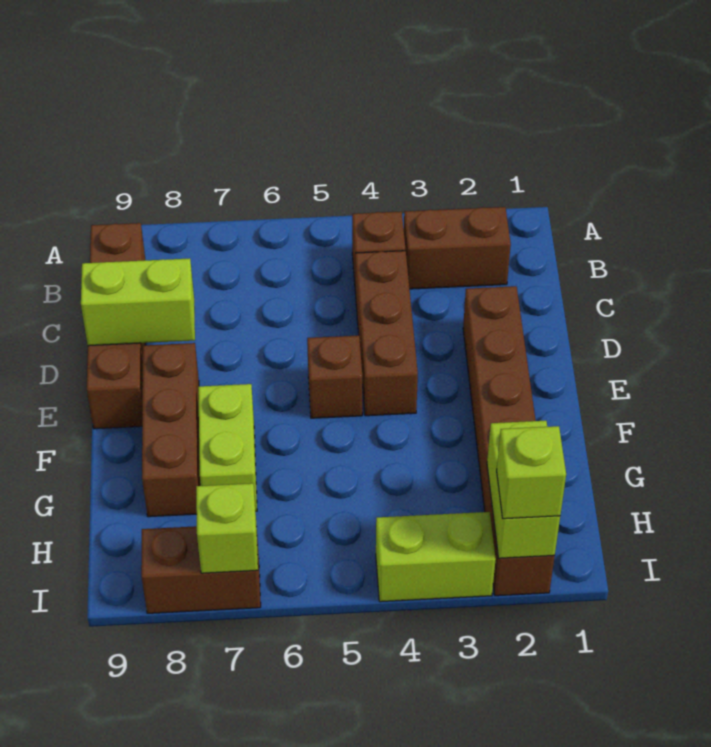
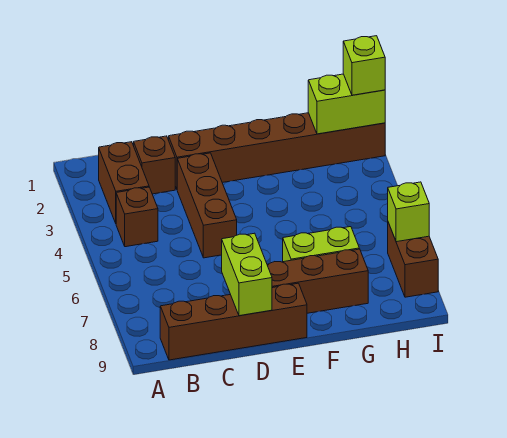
brown 1x3 brick [355,251,418,416] -> brown 1x3 brick turned to [177,153,237,258]
brown 1x1 brick [307,335,362,418] -> brown 1x1 brick moved to [134,136,175,194]
lime 1x2 brick [376,512,496,602] -> none

